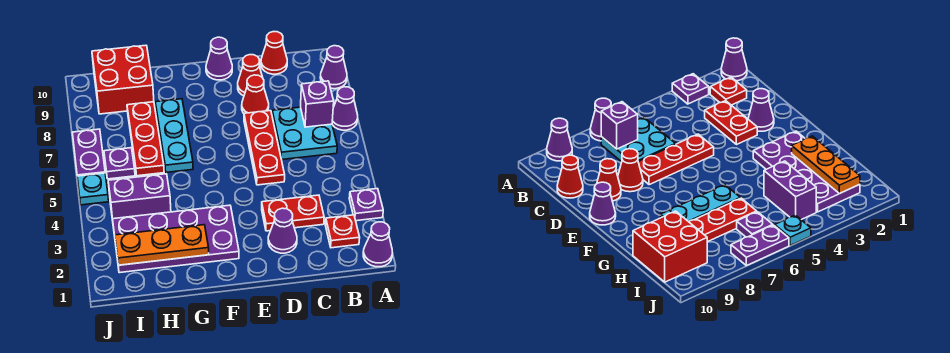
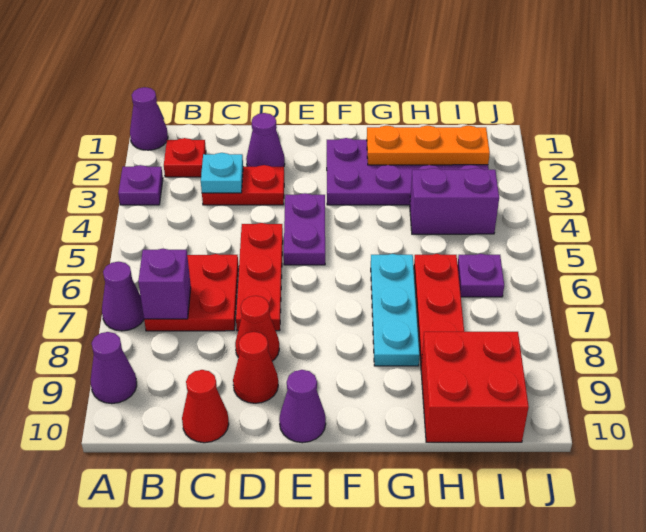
cyan 2x2 plate [272,107,337,160] -> red 2x2 plate [144,254,238,331]
cyan 1x1 plate [77,173,109,205] -> cyan 1x1 plate moved to [201,153,243,193]
purple 1x2 plate [72,129,105,176] -> purple 1x2 plate moved to [284,193,325,265]

